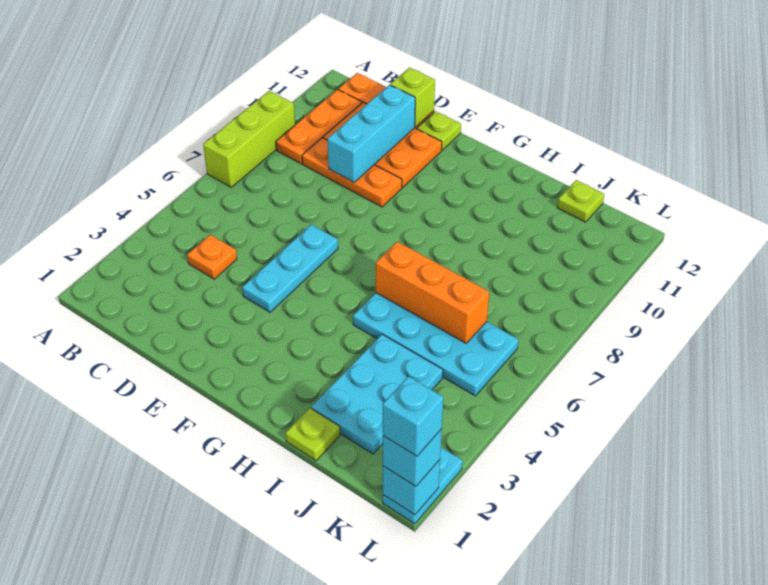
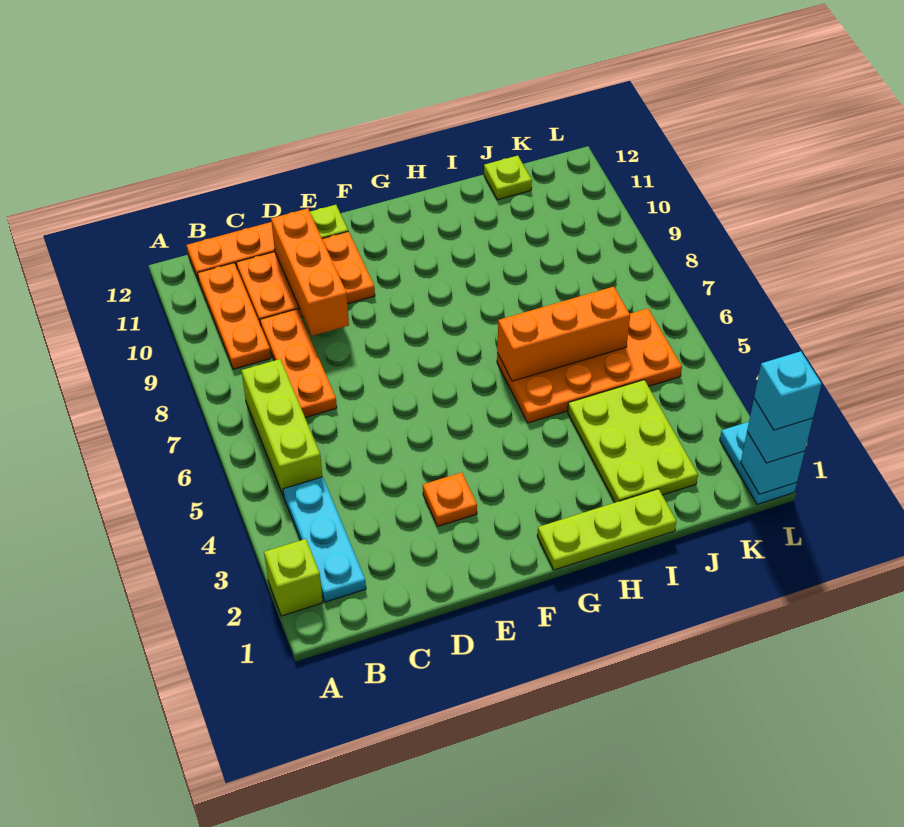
lime 1x3 brick [203,91,295,187] -> lime 1x3 brick moved to [241,359,322,497]
orange 1x1 plate [187,235,237,279] -> orange 1x1 plate moved to [423,472,477,526]
orange 1x3 plate [302,138,402,207] -> orange 1x3 plate turned to [260,309,337,418]
cyan 1x3 brick [327,85,415,182] -> orange 1x3 brick [271,209,349,336]
lime 1x1 brick [390,68,435,127] -> lime 1x1 brick moved to [264,539,323,616]
cyan 1x3 plate [242,225,338,312] -> cyan 1x3 plate moved to [283,477,366,602]
cyan 2x4 plate [353,293,518,396] -> orange 2x4 plate [497,308,682,423]
lime 1x1 plate [286,408,340,461] -> lime 1x3 plate [537,489,676,570]
cyan 2x3 plate [311,334,443,454] -> lime 2x3 plate [568,380,698,502]

